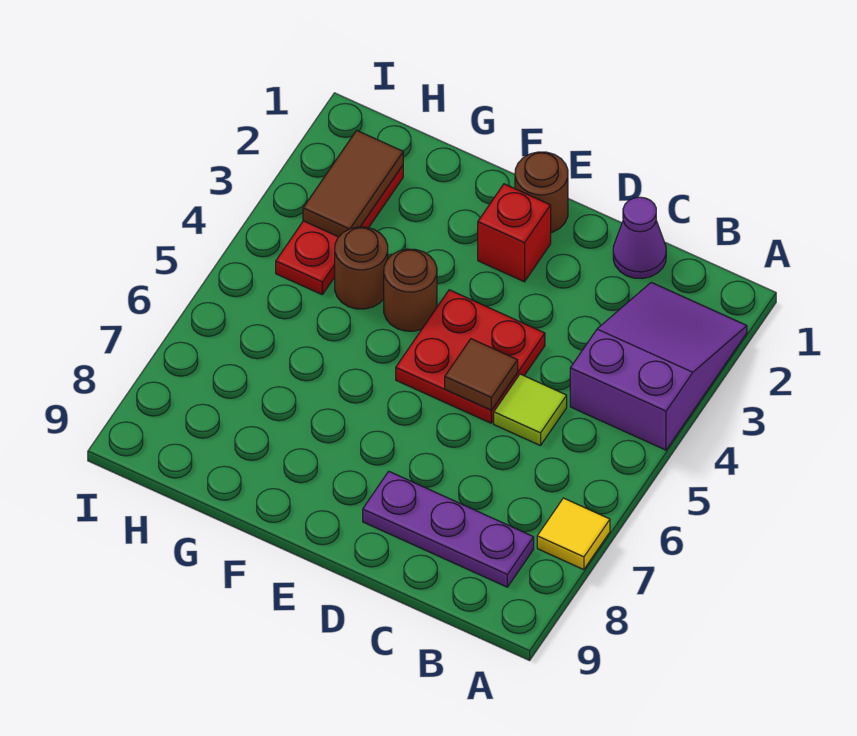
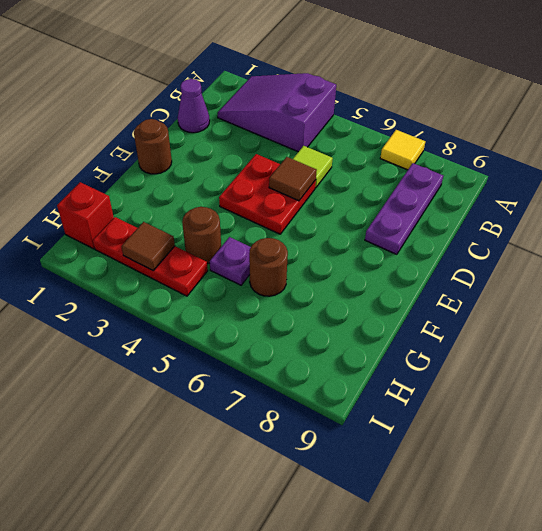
red 1x1 brick [478,184,551,282] -> red 1x1 brick moved to [57,182,114,249]
brown 1x1 round brick [384,249,437,331] -> brown 1x1 round brick moved to [249,238,288,296]
none -> purple 1x1 plate [210,237,251,285]
brown 1x2 tile [303,131,403,237] -> brown 1x1 tile [122,222,175,270]

